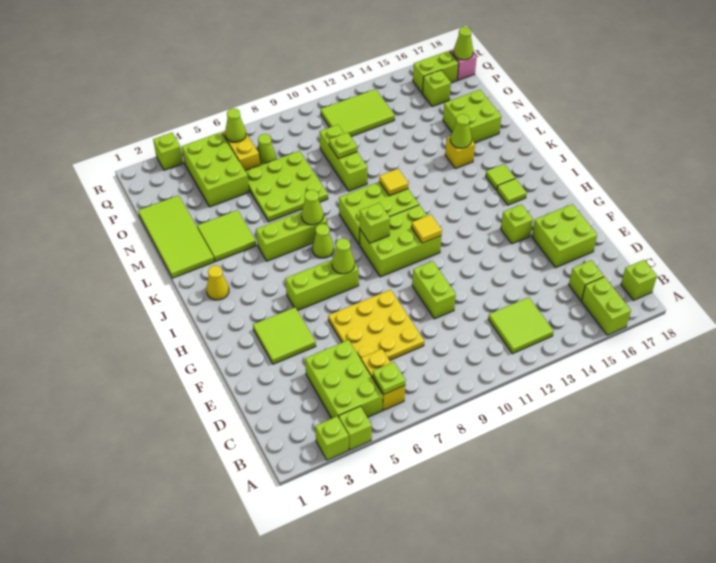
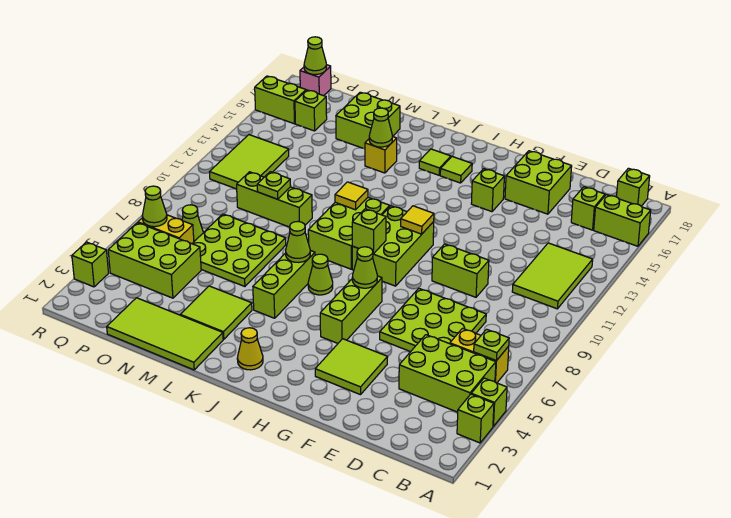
lime 2x2 tile [488,297,554,354] -> lime 2x3 tile [512,243,593,309]
yellow 3x3 plate [328,290,424,360] -> lime 3x3 plate [380,289,486,352]
lime 1x2 brick [413,51,459,94] -> lime 1x2 brick turned to [255,76,306,124]

